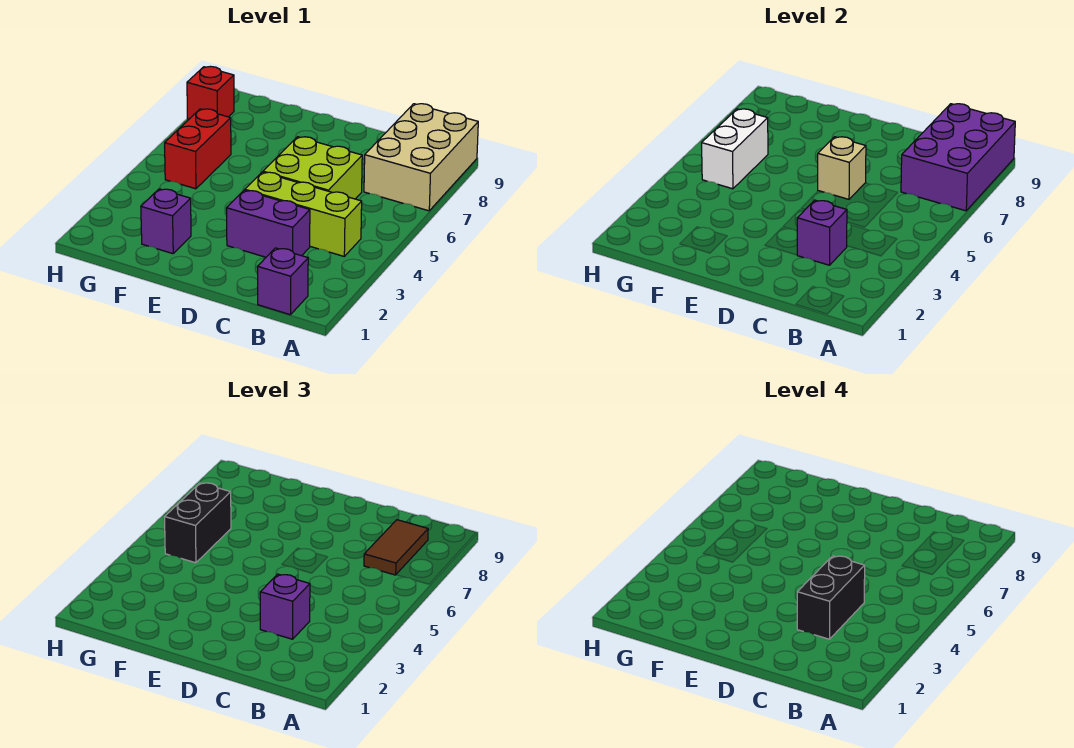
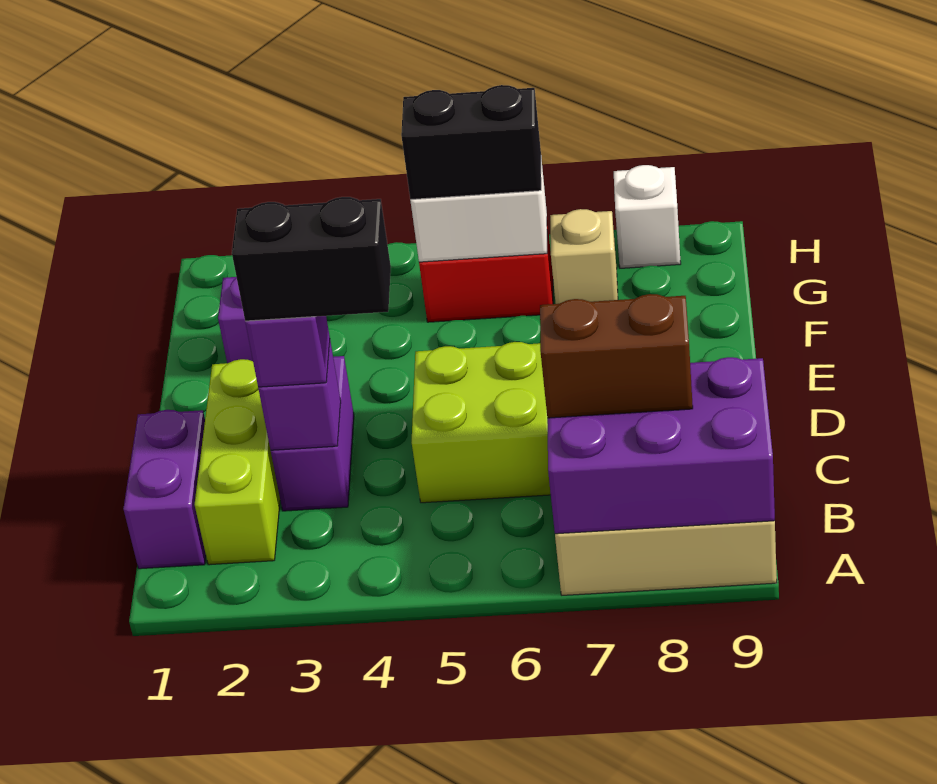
purple 1x1 brick [258,248,308,315] -> purple 1x2 brick [123,410,206,569]
lime 1x3 brick [245,172,362,256] -> lime 1x3 brick moved to [195,359,280,565]
brown 1x2 tile [364,520,428,575] -> brown 1x2 brick [540,294,693,418]
tan 1x1 brick [818,137,866,199] -> tan 1x1 brick moved to [550,209,618,304]
red 1x1 brick [187,66,234,119] -> white 1x1 brick [614,165,681,268]

